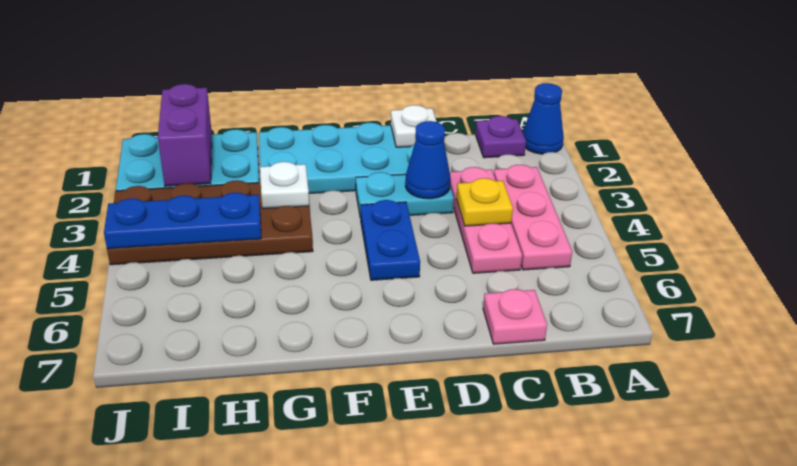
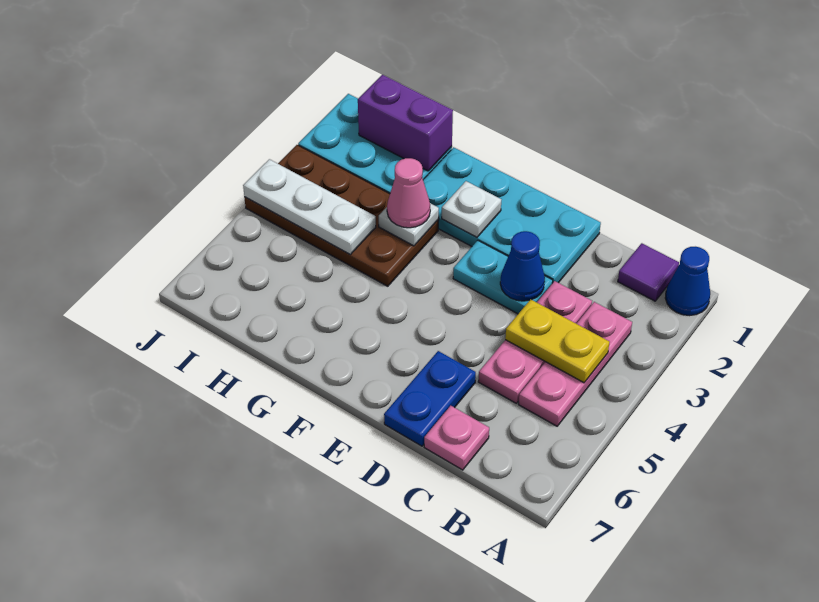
purple 1x1 plate [476,116,526,158] -> purple 1x1 tile [618,243,679,301]
yellow 1x1 plate [457,178,513,226] -> yellow 1x2 plate [505,299,610,383]
white 1x1 plate [391,105,437,147] -> white 1x1 plate moved to [442,181,501,237]
blue 1x2 plate [361,200,420,280] -> blue 1x2 plate moved to [384,351,476,446]
none -> pink 1x1 cone [387,158,430,228]
blue 1x3 plate [104,193,261,249] -> white 1x3 plate [243,159,376,254]
purple 1x2 brick [158,84,212,186] -> purple 1x2 brick turned to [358,75,453,171]

